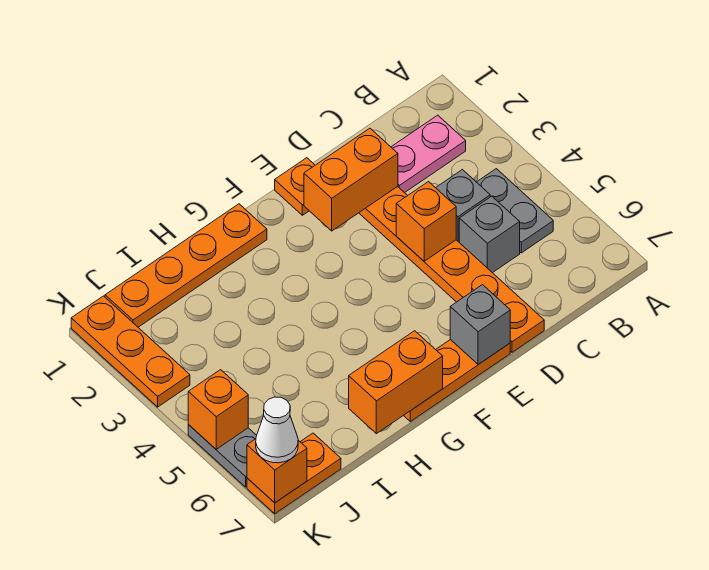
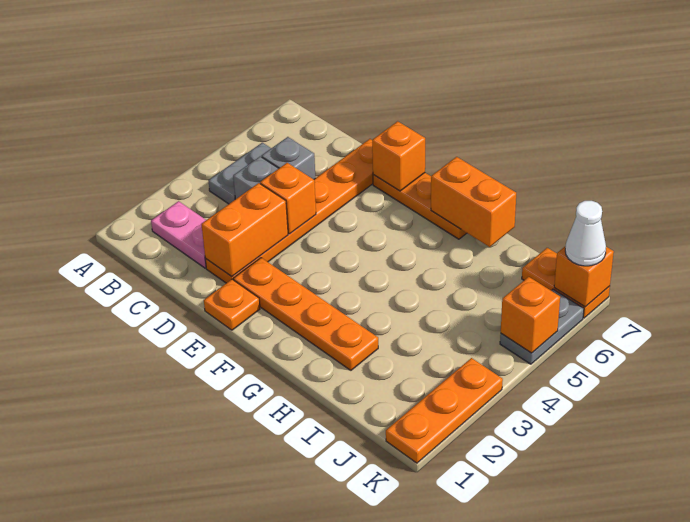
orange 1x2 brick [304,128,398,231] -> orange 1x2 brick turned to [201,183,288,277]
grey 1x1 brick [450,285,510,365] -> orange 1x1 brick [372,121,425,191]
orange 1x4 plate [105,204,267,327] -> orange 1x4 plate moved to [233,258,378,370]

